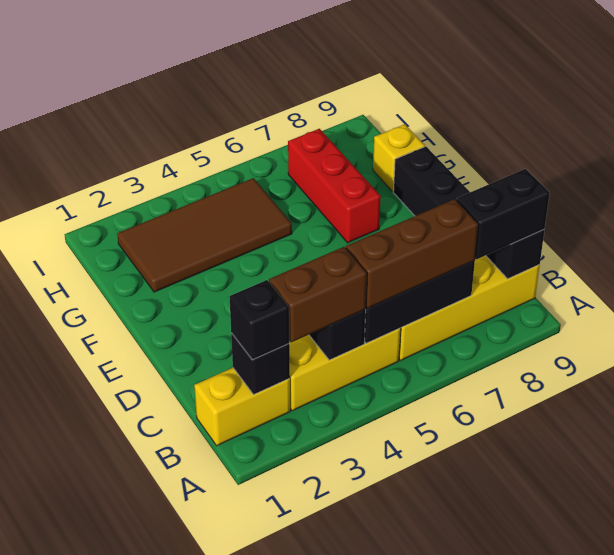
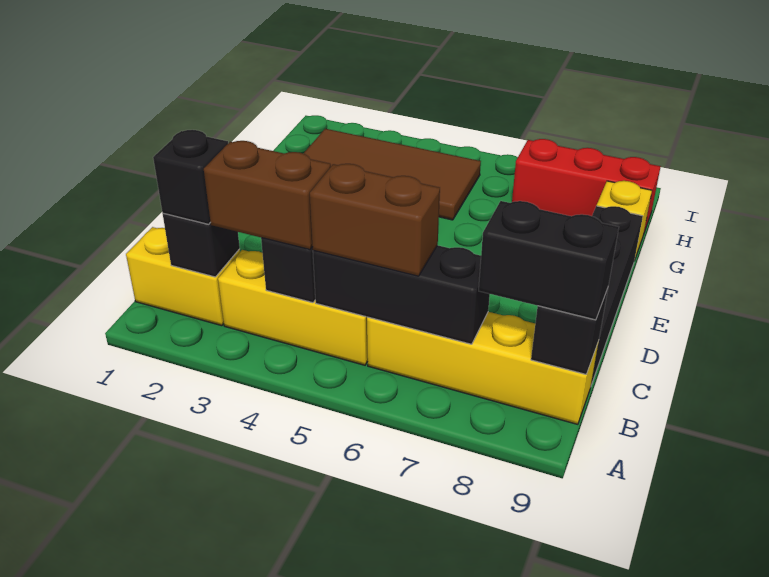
brown 1x3 brick [346,199,478,308] -> brown 1x2 brick [310,164,440,276]
red 1x3 brick [288,129,381,243] -> red 1x3 brick turned to [512,139,661,235]

